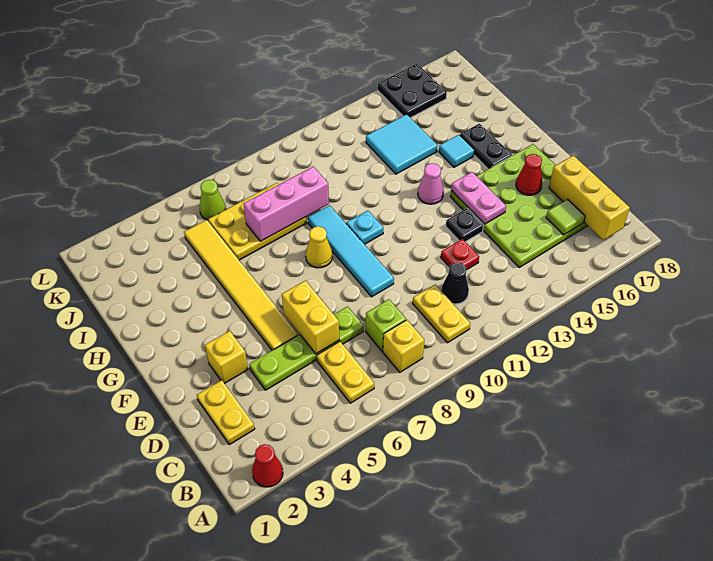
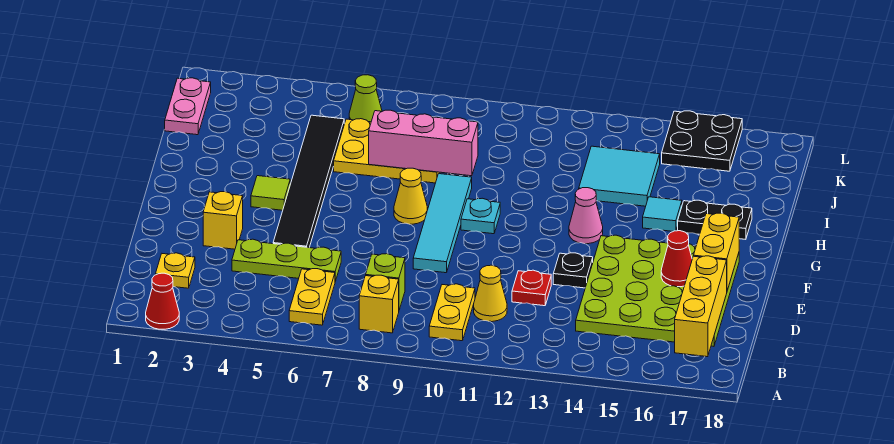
yellow 1x2 plate [197,380,255,445] -> yellow 1x1 plate [155,253,195,288]
black 1x1 cone [441,262,469,304] -> yellow 1x1 cone [474,265,507,322]
lime 1x1 tile [546,199,585,235] -> lime 1x1 tile moved to [251,176,290,210]
lime 1x4 plate [249,307,364,390] -> lime 1x3 plate [232,239,341,281]
yellow 1x2 brick [282,281,339,354] -> yellow 1x2 brick moved to [694,213,739,290]
yellow 1x6 tile [184,220,298,350] -> black 1x6 tile [273,115,344,248]
pink 1x2 plate [451,172,506,224] -> pink 1x2 plate moved to [165,78,211,135]
black 1x2 plate [460,124,512,169] -> black 1x2 plate turned to [678,200,752,239]

